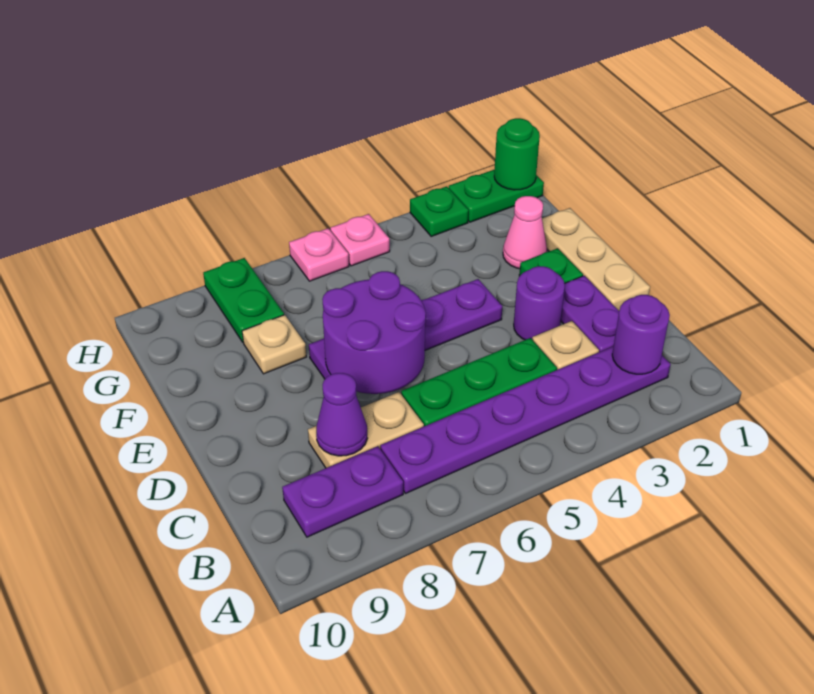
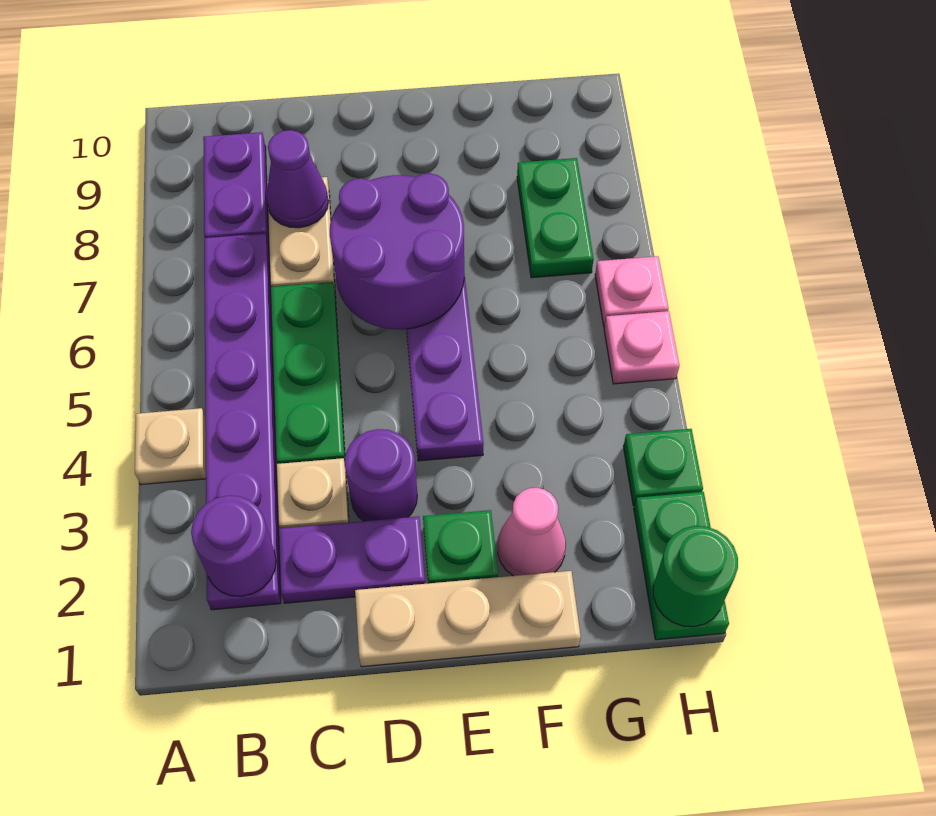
tan 1x1 plate [242,315,306,374] -> tan 1x1 plate moved to [135,408,206,485]
green 1x2 plate [203,258,284,342] -> green 1x2 plate turned to [517,158,594,278]

